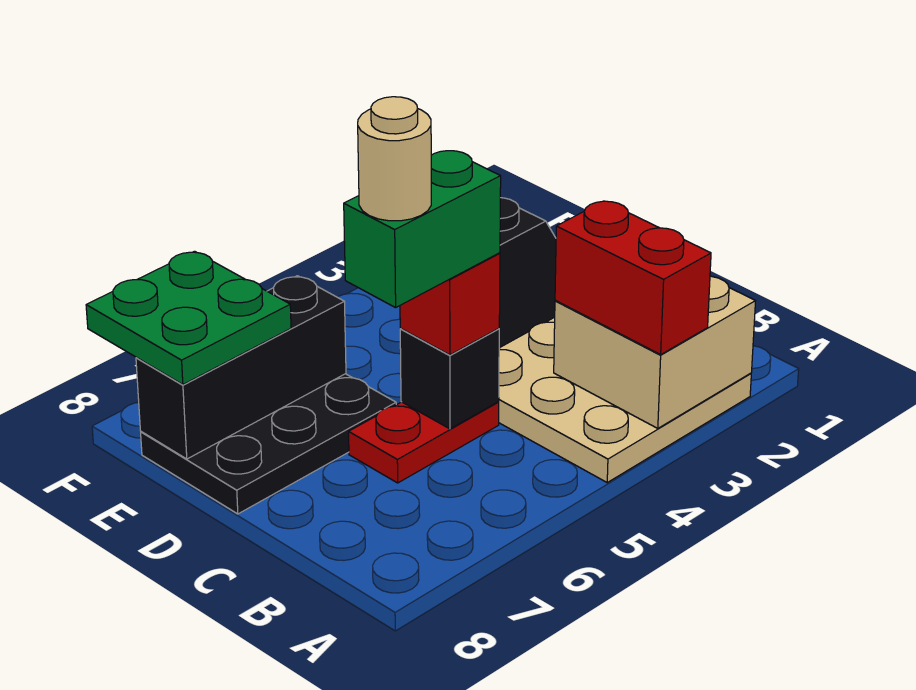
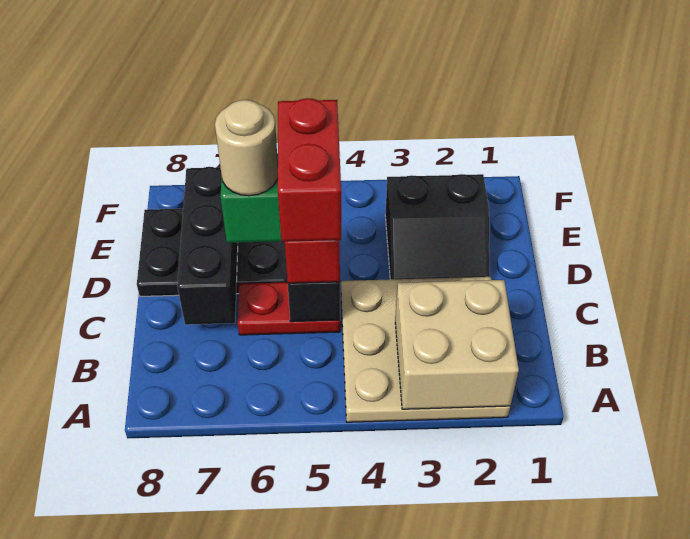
red 1x2 brick [555,201,711,355] -> red 1x2 brick moved to [278,98,341,242]
black 1x3 brick [136,276,346,459] -> black 1x3 brick turned to [177,167,238,325]
green 2x2 plate [86,251,291,385] -> none

